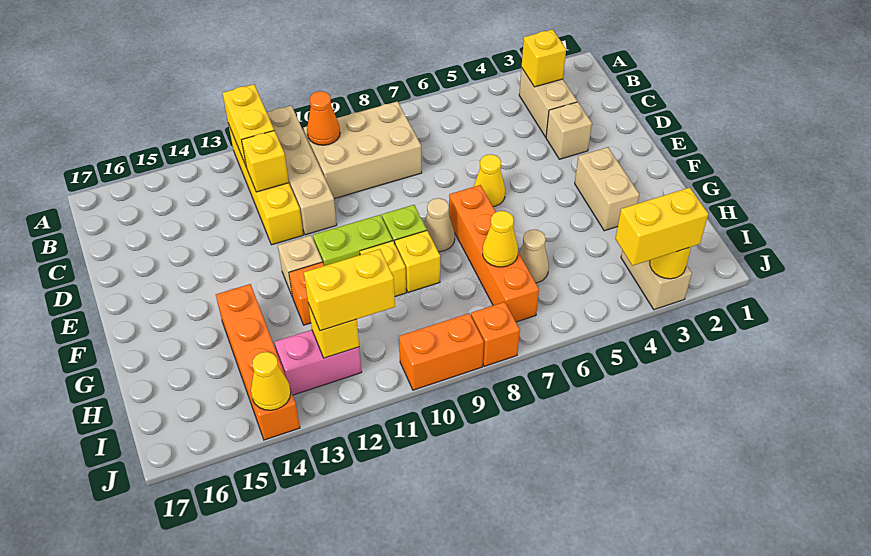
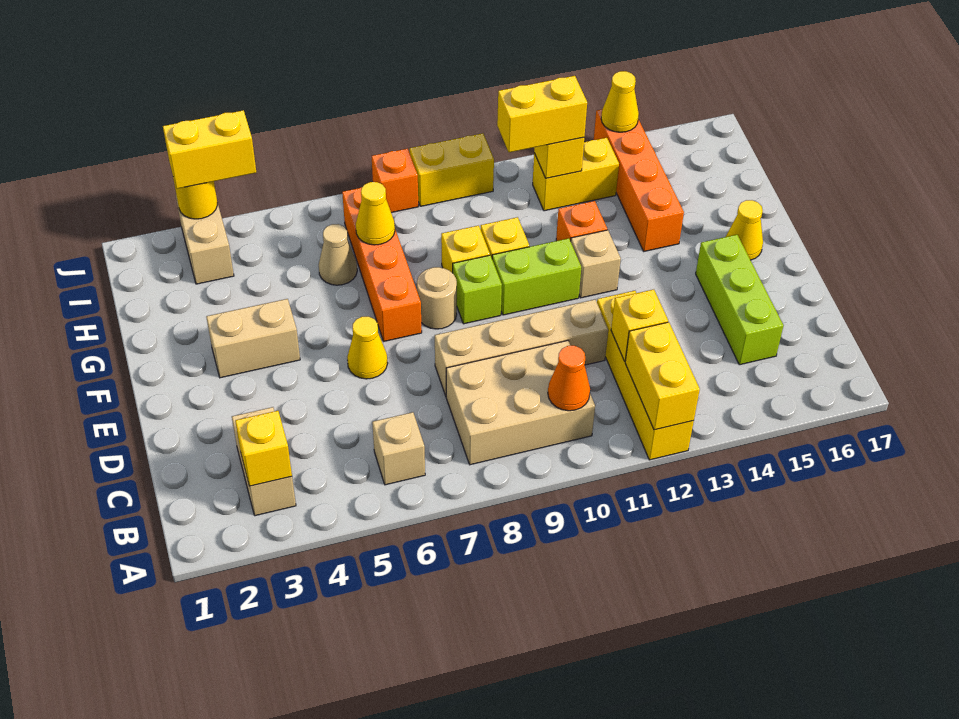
tan 1x4 brick [267,106,337,235] -> tan 1x4 brick turned to [435,300,608,396]
none -> lime 1x3 brick [696,235,784,365]
tan 1x1 brick [546,102,592,159] -> tan 1x1 brick moved to [372,412,425,485]
tan 1x2 brick [575,147,639,231] -> tan 1x2 brick turned to [206,299,300,378]
tan 1x1 cone [424,198,455,252] -> tan 1x1 round brick [417,267,457,329]
none -> yellow 1x1 cone [726,200,763,260]
pink 1x2 brick [275,330,362,395] -> yellow 1x2 brick [533,138,619,211]
orange 1x2 brick [399,313,484,390] -> yellow 1x2 brick [410,133,494,206]

